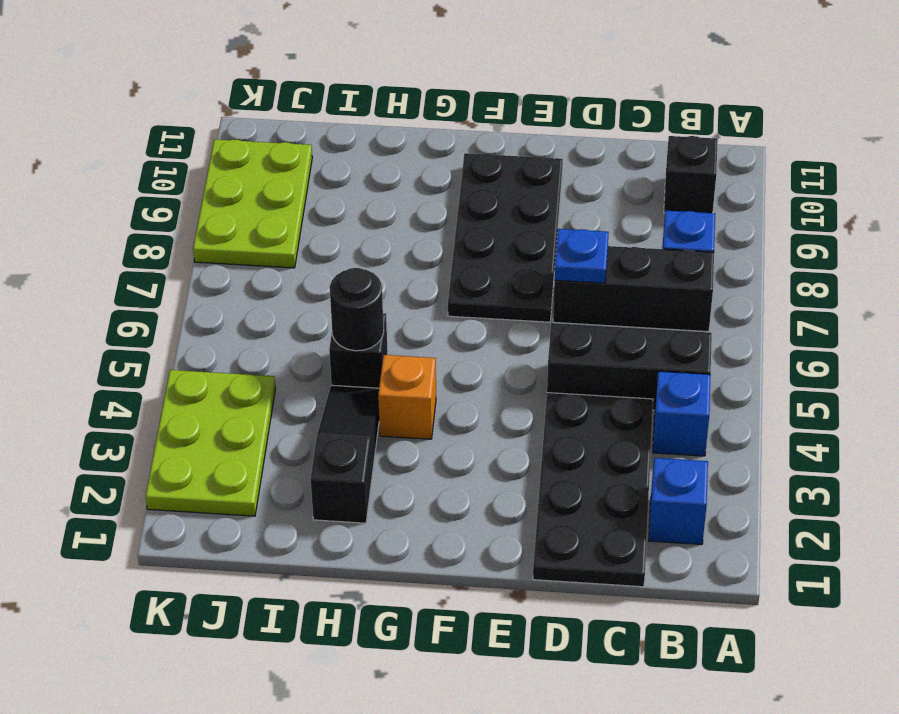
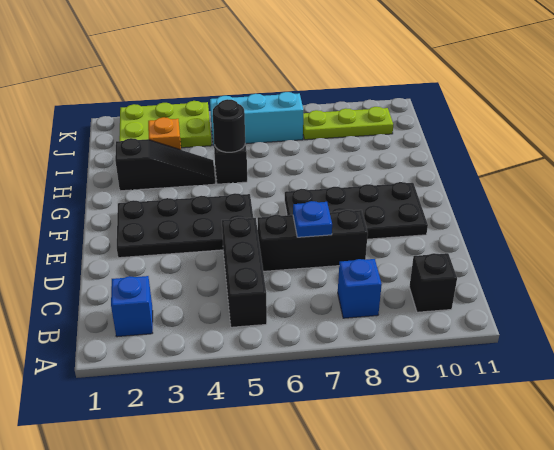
blue 1x1 brick [653,371,711,456] -> none
black 1x3 brick [553,246,714,332] -> black 1x3 brick turned to [258,210,368,271]
black 2x4 plate [533,393,653,587] -> black 2x4 plate moved to [117,193,253,258]
orange 1x1 brick [378,355,436,439] -> orange 1x1 brick moved to [148,117,181,150]
none -> cyan 1x3 brick [210,92,303,146]
lime 2x3 plate [193,139,312,268] -> lime 1x3 plate [303,107,393,140]

